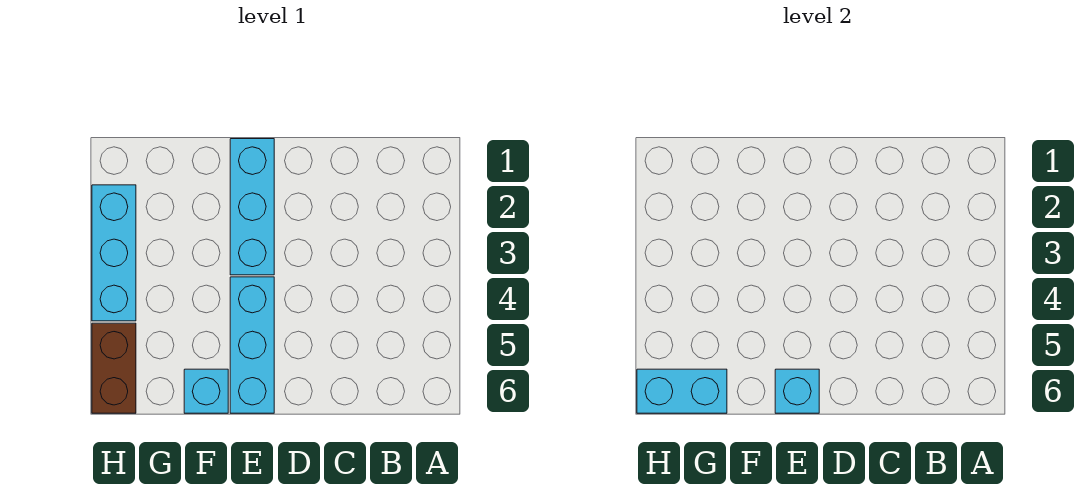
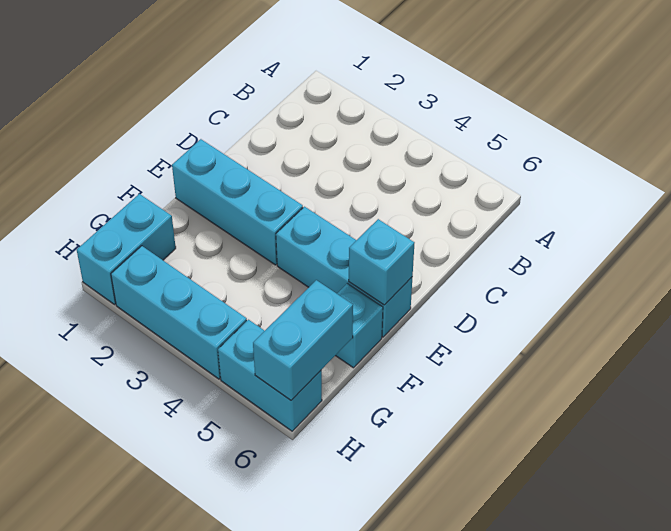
none -> cyan 1x2 brick [77,194,176,304]
brown 1x2 brick [92,323,136,413] -> cyan 1x2 brick [218,320,322,431]

